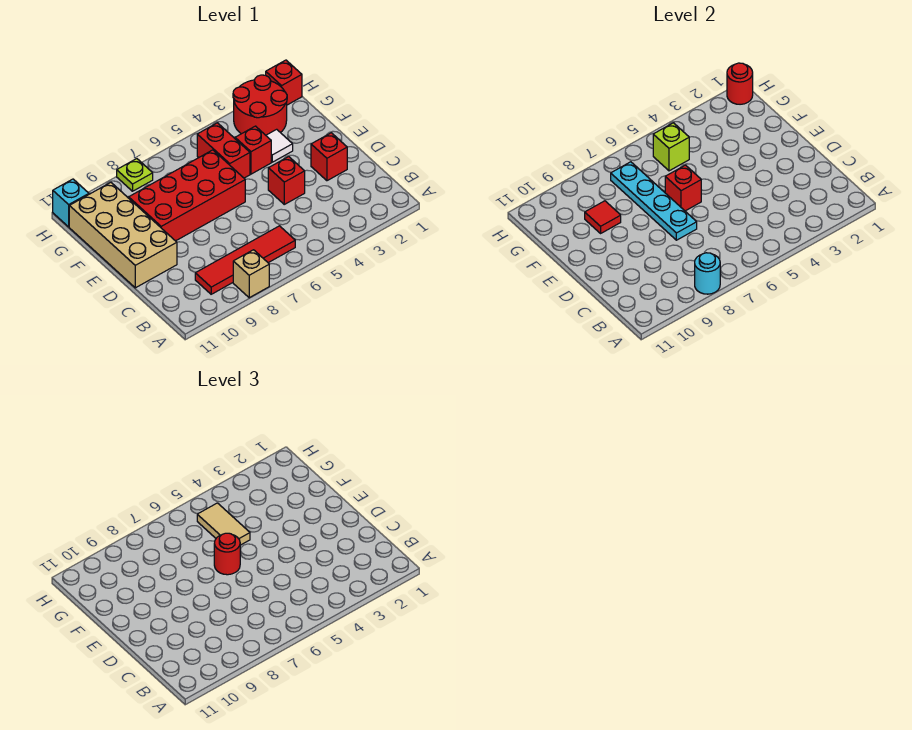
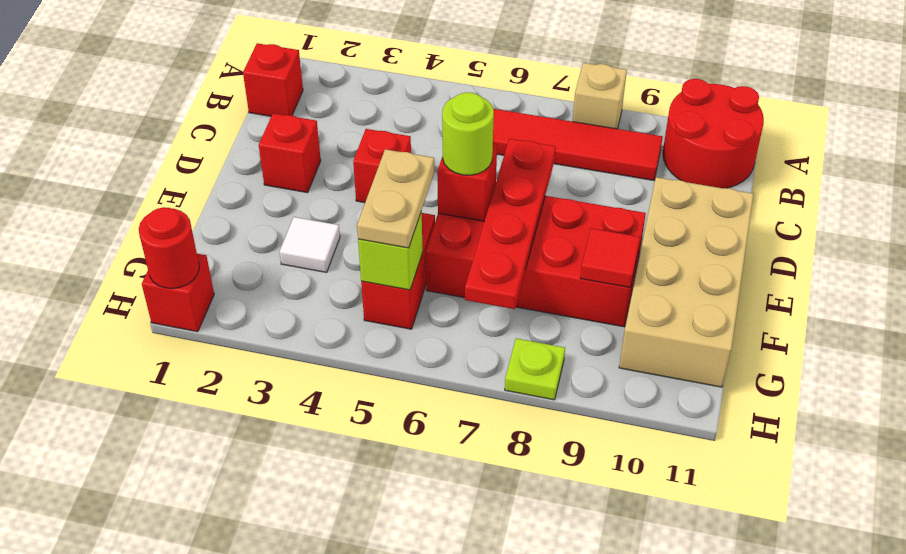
cyan 1x1 round brick [695,253,720,294] -> none
cyan 1x4 plate [611,162,697,240] -> red 1x4 plate [465,139,556,309]
red 1x1 round brick [214,533,240,575] -> lime 1x1 round brick [442,92,494,175]
red 1x1 brick [235,126,271,174] -> red 1x1 brick moved to [243,43,303,116]
tan 1x2 tile [197,503,250,545] -> tan 1x2 plate [357,149,434,248]
red 2x2 round brick [233,75,287,135] -> red 2x2 round brick moved to [663,79,764,188]
cyan 1x1 brick [53,179,89,227] -> none

